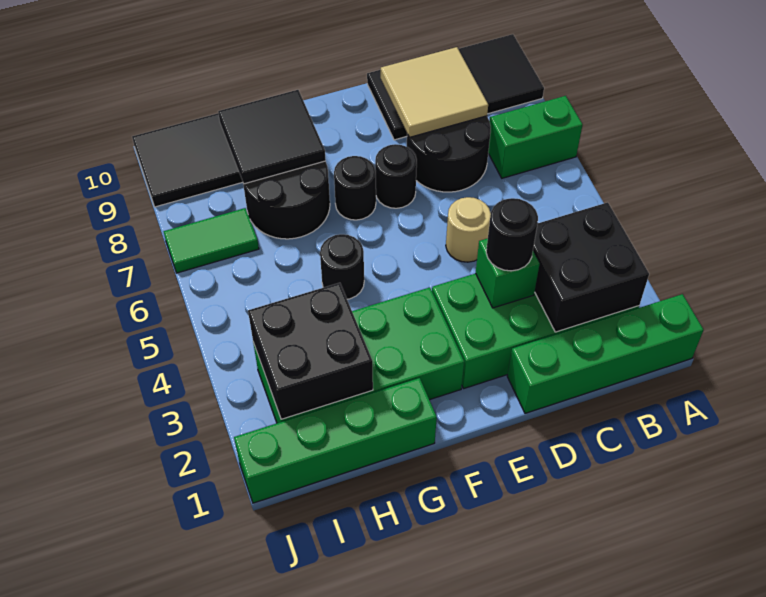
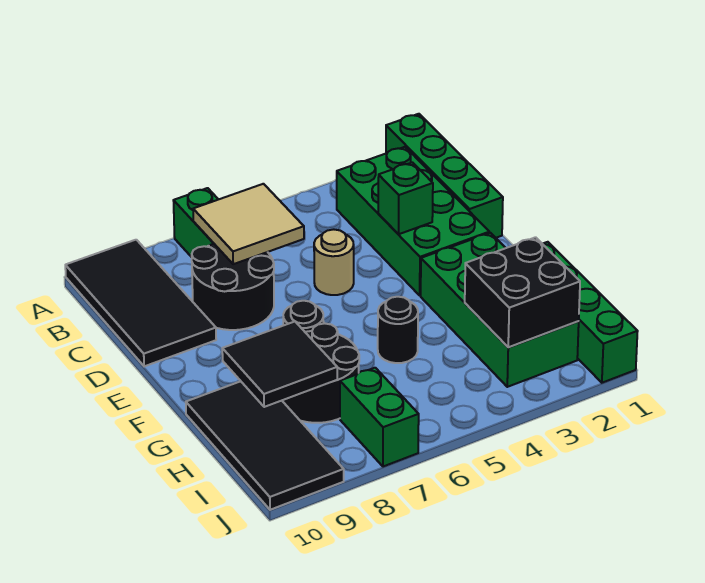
black 2x2 brick [533,202,649,332] -> none
tan 2x2 tile [381,47,488,137] -> tan 2x2 tile moved to [193,184,304,264]
black 1x1 round brick [486,198,538,271] -> none
black 1x1 round brick [375,144,417,208] -> none
green 1x2 tile [164,208,259,273] -> green 1x2 brick [340,368,419,467]

